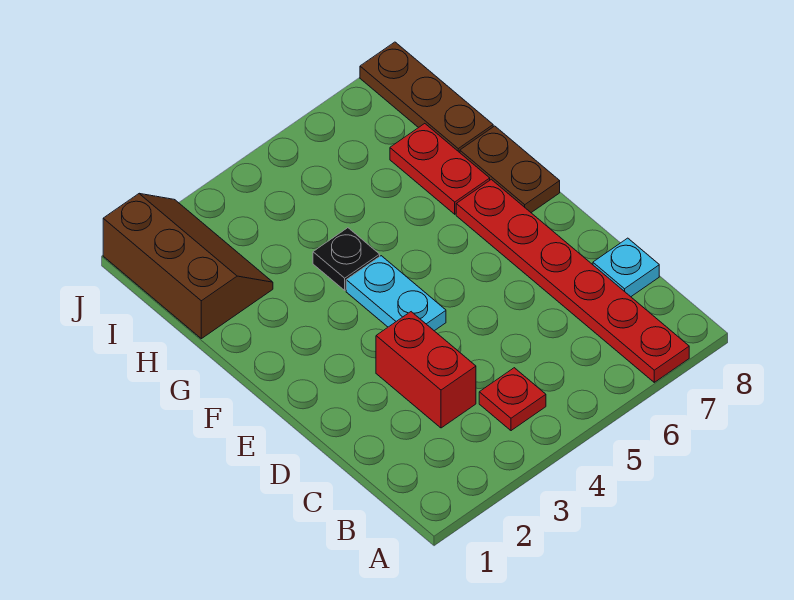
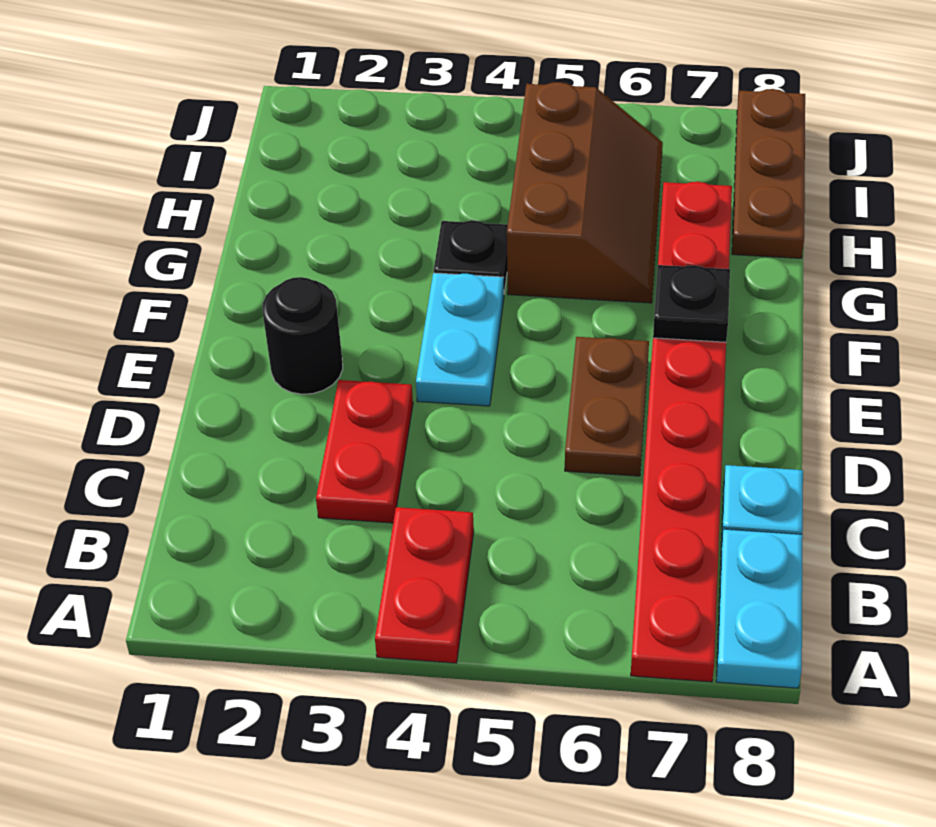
none -> cyan 1x2 plate [716,529,803,688]
red 1x1 plate [479,368,546,431] -> red 1x2 plate [375,507,474,663]
red 1x2 brick [376,312,476,428] -> red 1x2 plate [316,380,413,523]
none -> black 1x1 round brick [263,277,343,394]
none -> black 1x1 plate [653,265,730,342]
brown 1x2 plate [460,126,560,213] -> brown 1x2 plate moved to [565,337,649,476]
brown 2x3 slope [103,194,273,339] -> brown 2x3 slope moved to [507,82,663,303]

